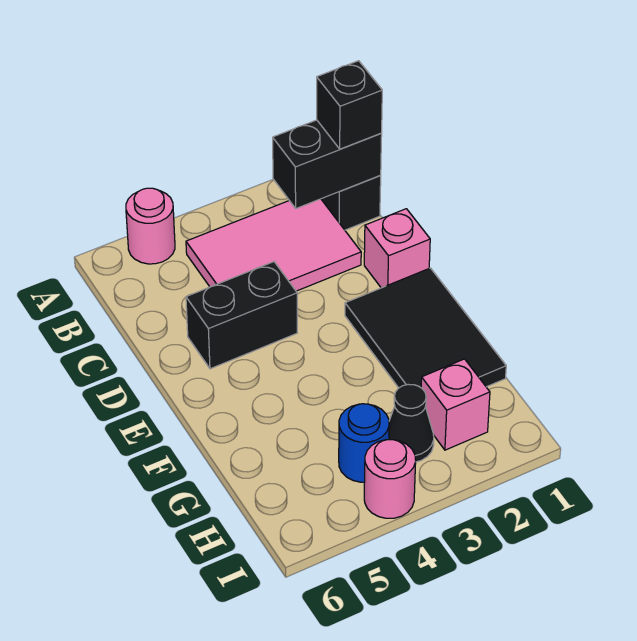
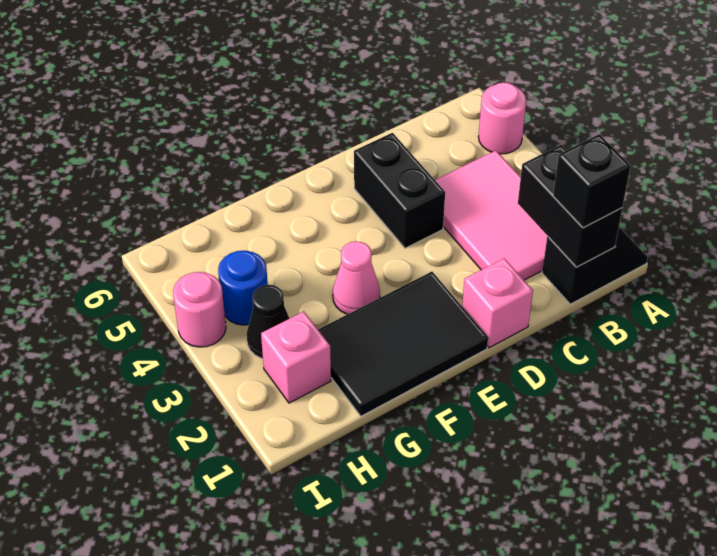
none -> pink 1x1 cone [333,241,380,314]

